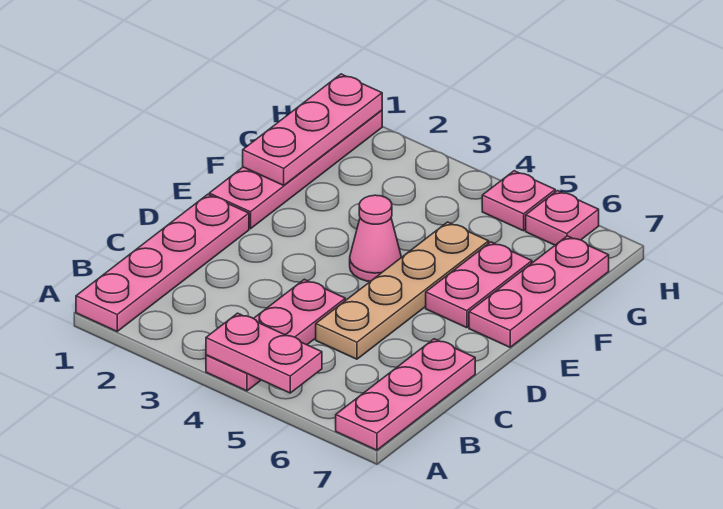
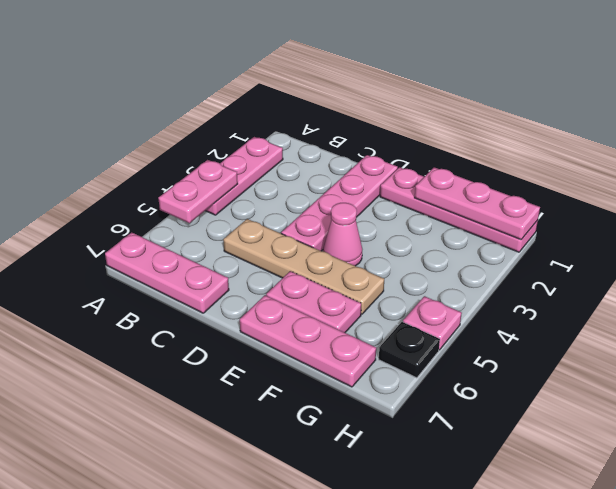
pink 1x4 plate [76,194,249,331] -> pink 1x4 plate turned to [281,155,398,251]
pink 1x3 plate [206,279,345,391] -> pink 1x3 plate turned to [205,137,283,215]
pink 1x1 plate [526,191,599,245] -> black 1x1 plate [379,322,440,378]

